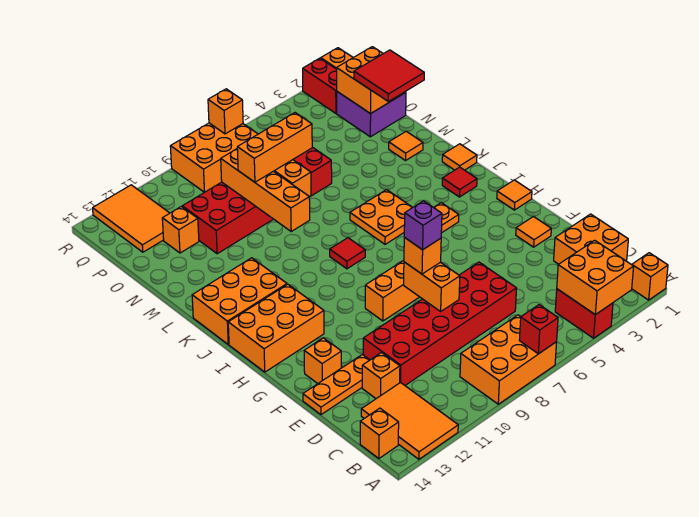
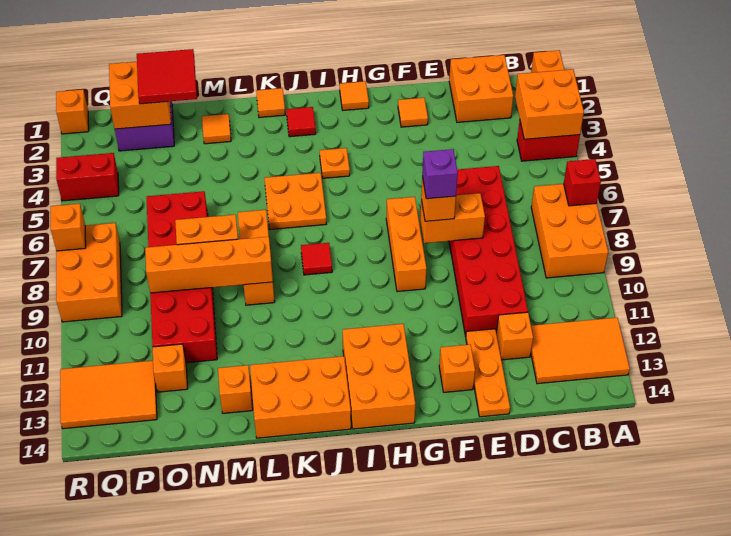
orange 1x1 brick [360,408,399,458] -> orange 1x1 brick moved to [218,365,253,413]
orange 2x3 brick [192,258,287,344] -> orange 2x3 brick turned to [250,356,351,438]
orange 1x3 brick [237,113,312,182] -> orange 1x3 brick moved to [238,210,275,305]
red 1x2 brick [303,58,337,113] -> red 1x2 brick moved to [56,153,119,201]

